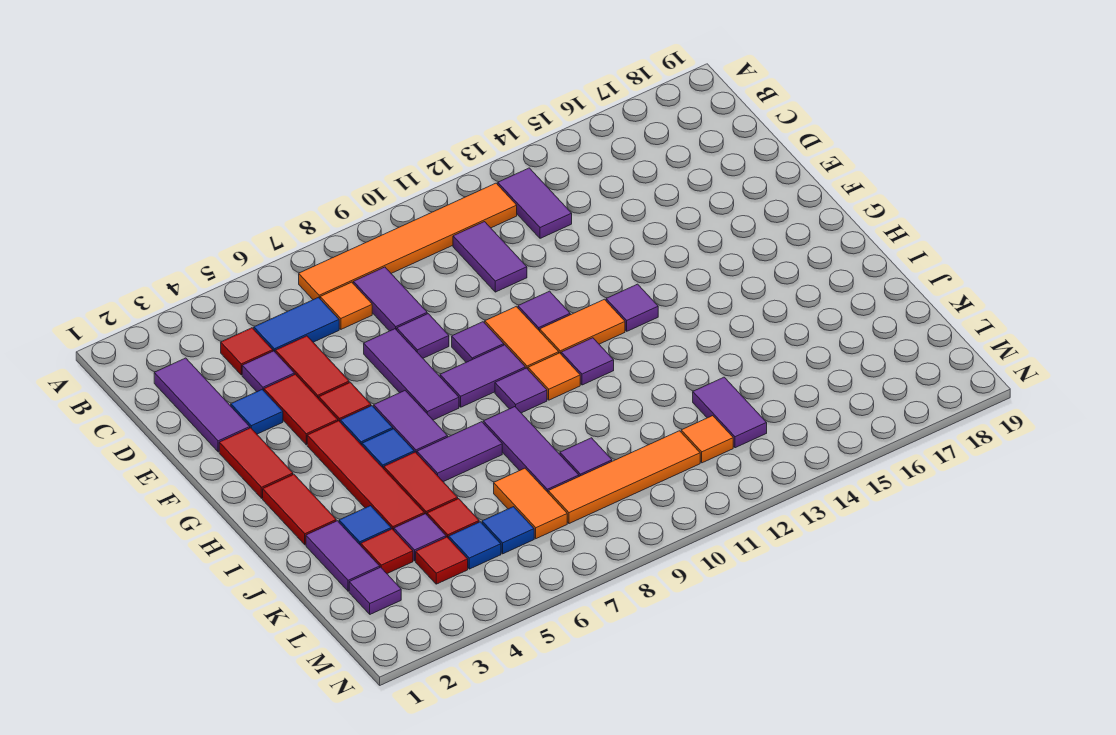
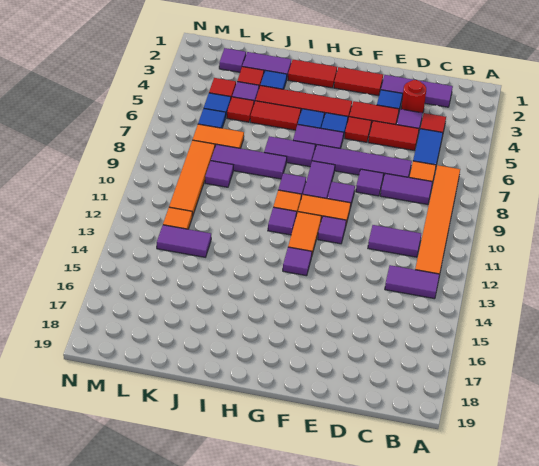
none -> red 1x1 round brick [401,80,426,113]
purple 1x3 tile [364,329,459,420] -> purple 1x4 tile [312,145,412,179]
purple 1x2 tile [417,422,502,482] -> purple 1x2 tile turned to [264,136,315,167]

